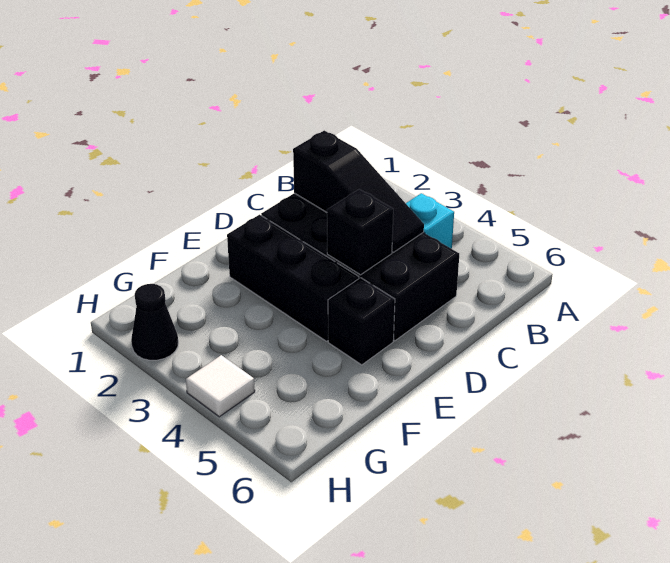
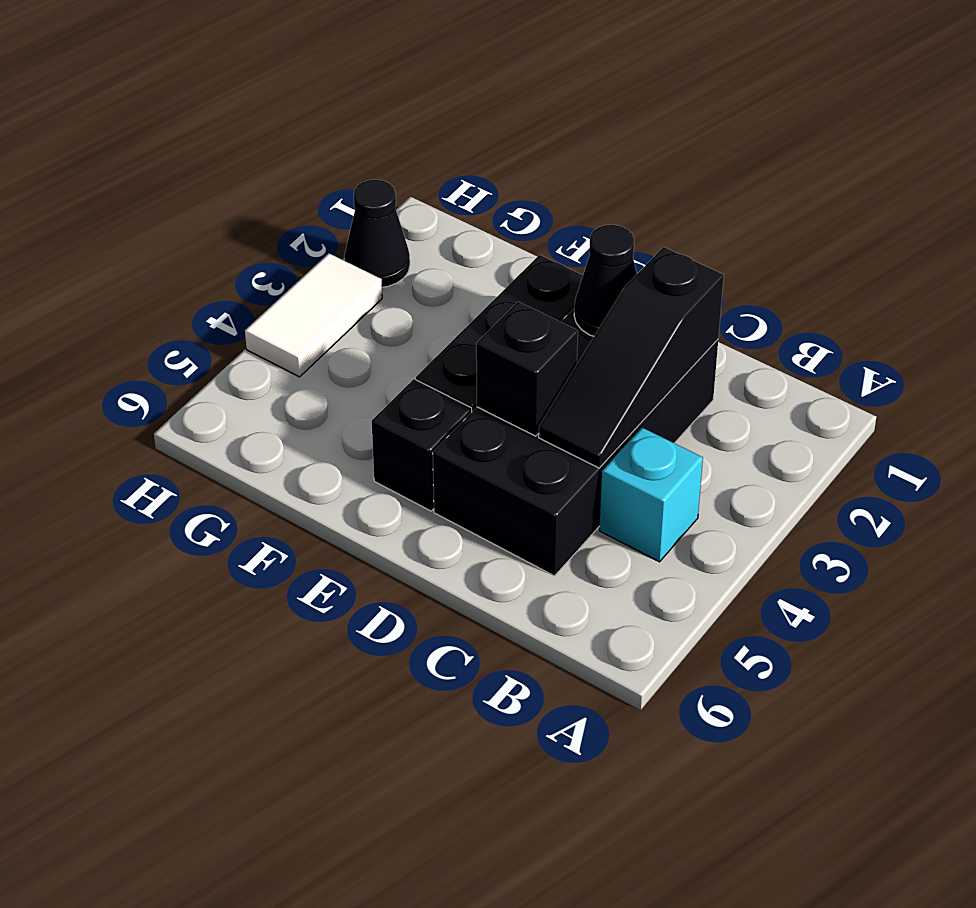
none -> black 1x1 cone [574,225,637,336]
white 1x1 tile [186,355,255,417] -> white 1x2 tile [245,253,382,377]

